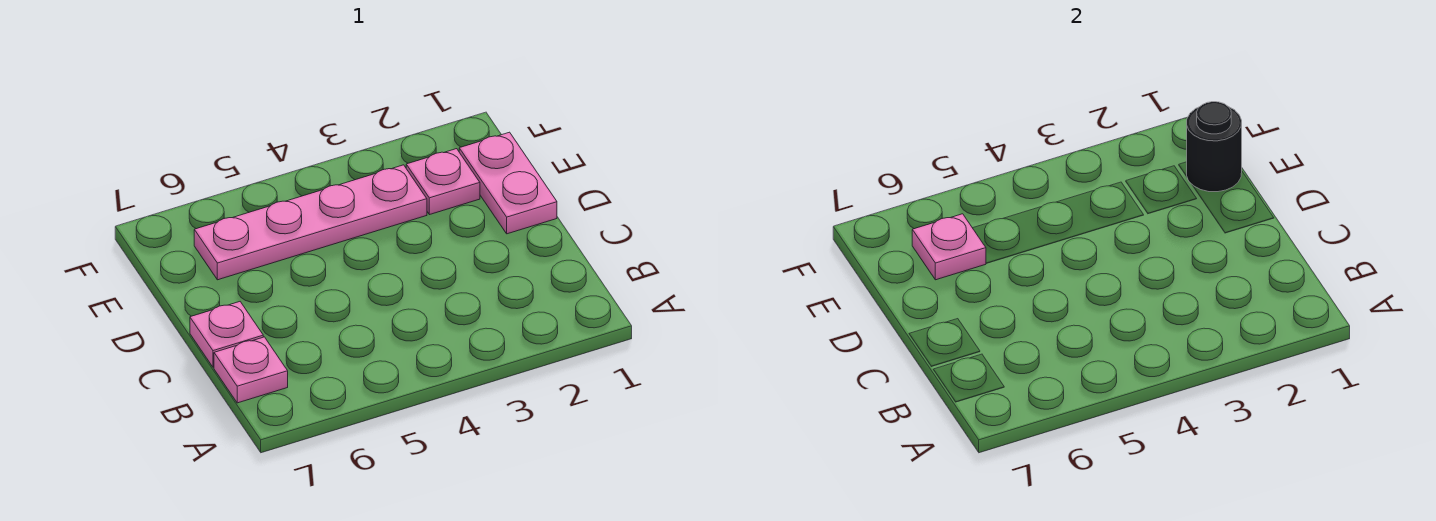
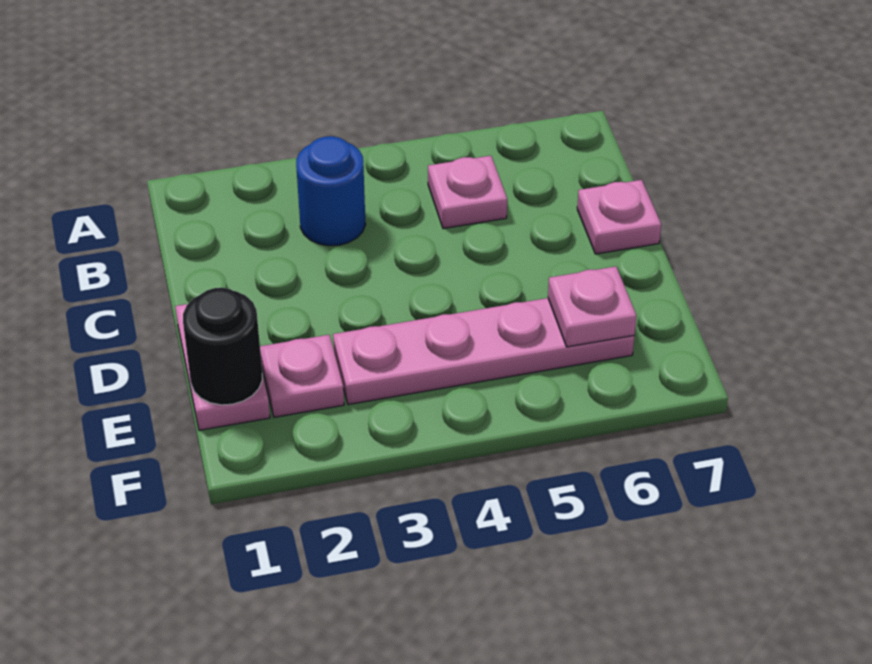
none -> blue 1x1 round brick [296,136,366,246]
pink 1x1 plate [214,337,288,403] -> pink 1x1 plate moved to [428,156,507,229]

